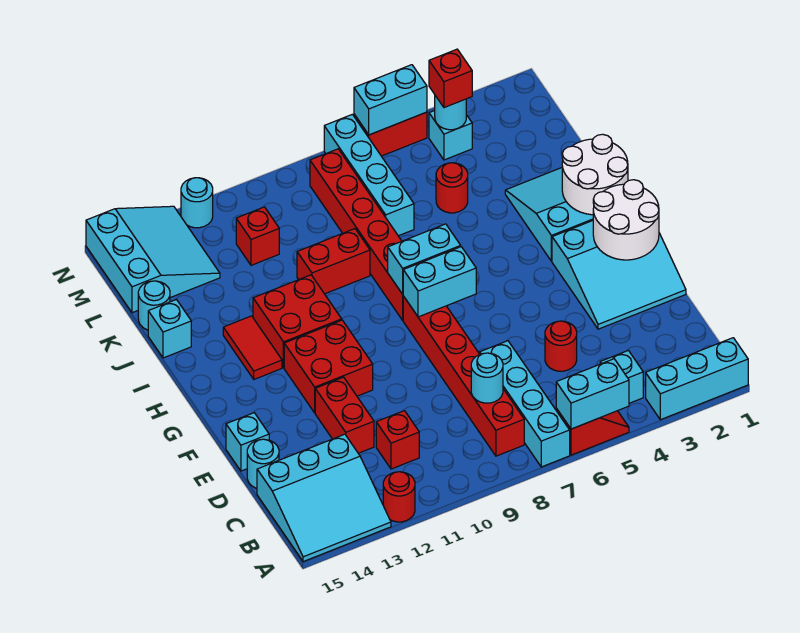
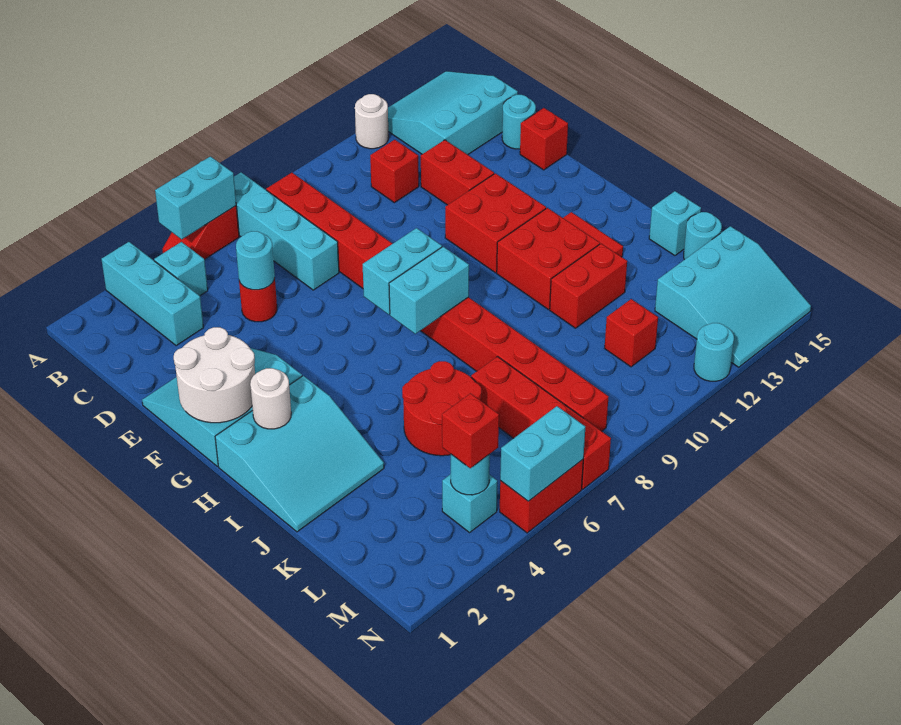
cyan 1x3 brick [646,338,748,420] -> cyan 1x3 brick turned to [101,242,204,346]
red 1x1 round brick [383,472,415,522] -> white 1x1 round brick [355,94,389,149]
cyan 1x1 round brick [471,353,503,403] -> cyan 1x1 round brick moved to [236,231,275,290]
cyan 1x1 brick [226,413,269,471] -> red 1x1 brick [520,108,568,170]
white 2x2 round brick [562,134,628,215] -> white 1x1 round brick [250,368,291,429]
red 1x2 brick [297,229,370,294] -> red 1x2 brick moved to [550,244,627,328]
red 1x1 round brick [436,163,468,213] -> red 2x2 round brick [402,361,481,456]
cyan 1x4 brick [324,114,414,236] -> red 1x4 brick [471,357,611,489]
cyan 3x3 slope [86,206,220,313] -> cyan 3x3 slope turned to [655,226,811,367]

